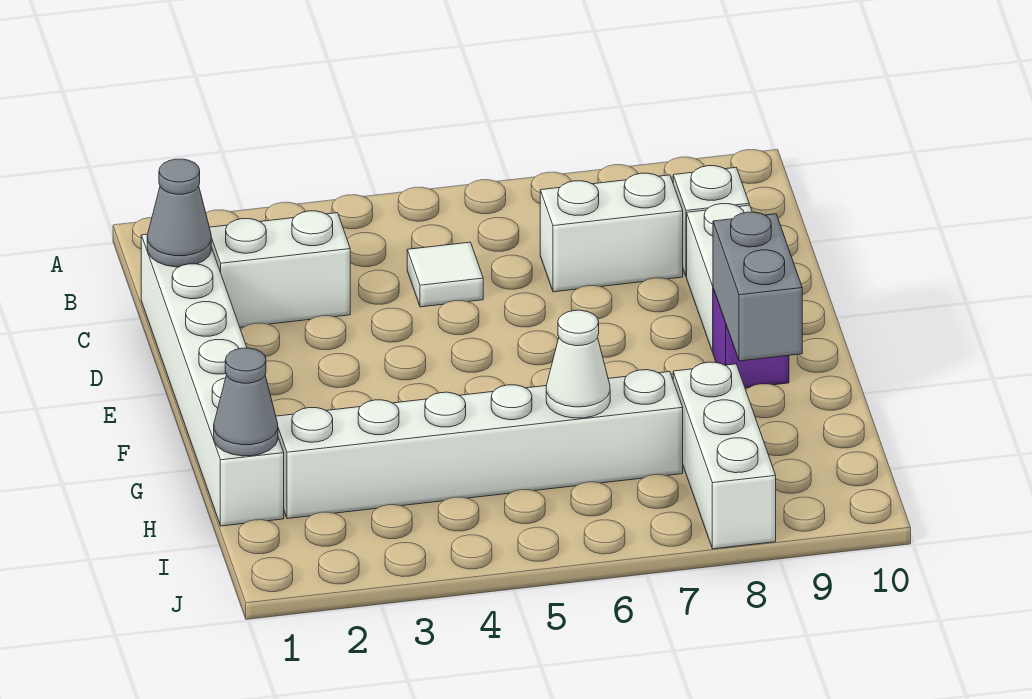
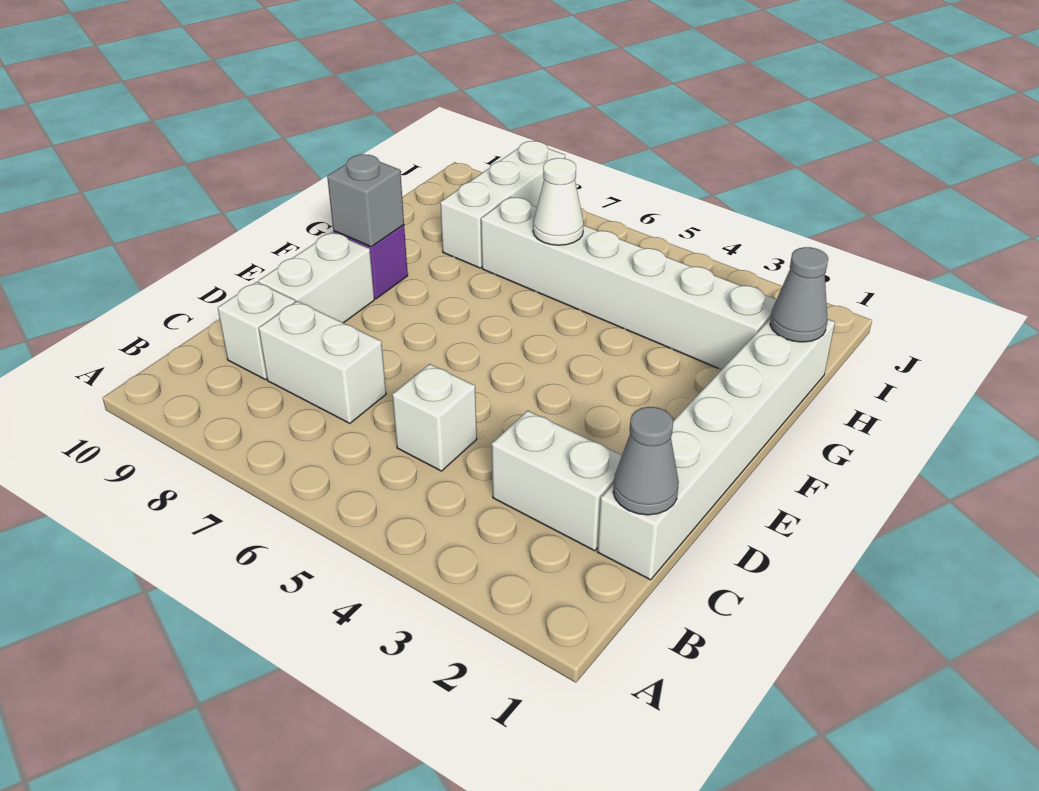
white 1x1 tile [407,242,483,307] -> white 1x1 brick [392,364,477,471]
grey 1x2 brick [713,212,802,361] -> grey 1x1 brick [327,154,404,247]

